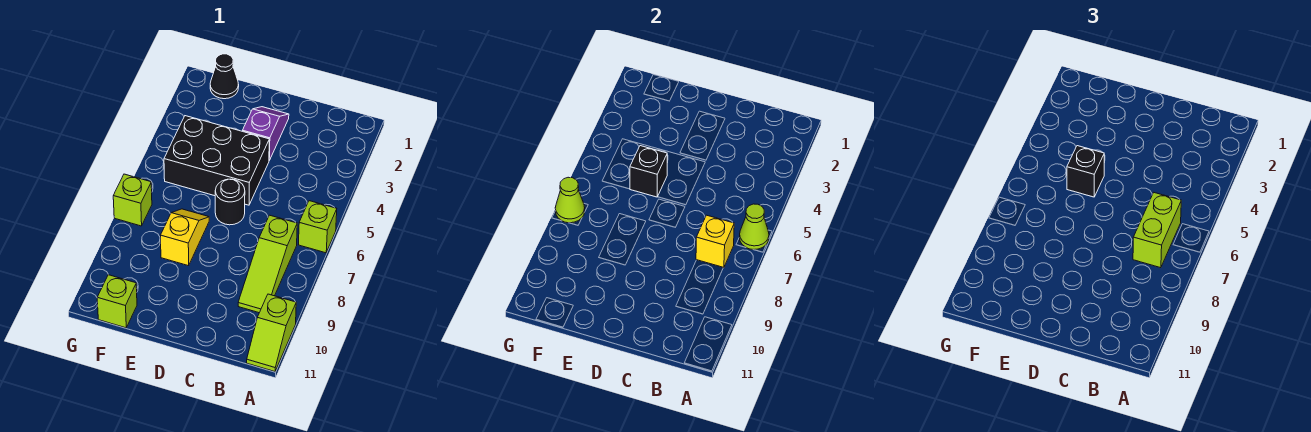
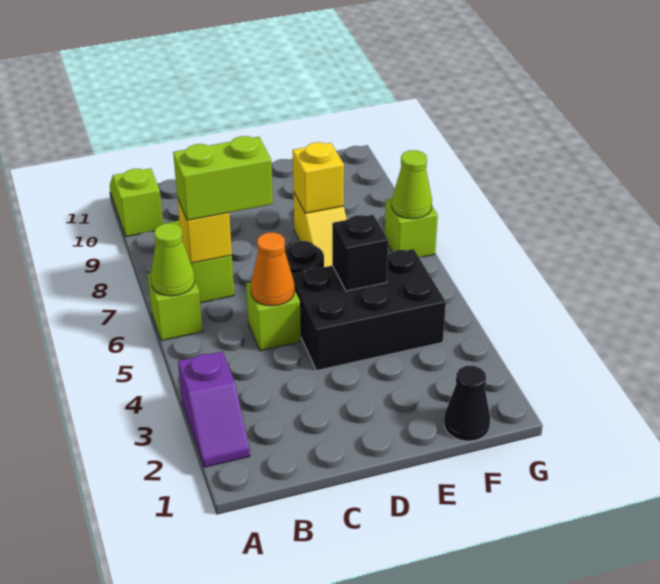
lime 1x2 brick [1133,193,1181,268] -> lime 1x2 brick turned to [173,136,273,220]
none -> orange 1x1 cone [251,233,295,306]
purple 1x2 slope [243,107,289,160] -> purple 1x2 slope moved to [178,352,250,467]
black 1x1 brick [1067,146,1104,197] -> none
none -> yellow 1x1 brick [293,142,344,213]
lime 1x1 brick [97,275,137,328] -> lime 1x1 brick moved to [246,282,301,351]

